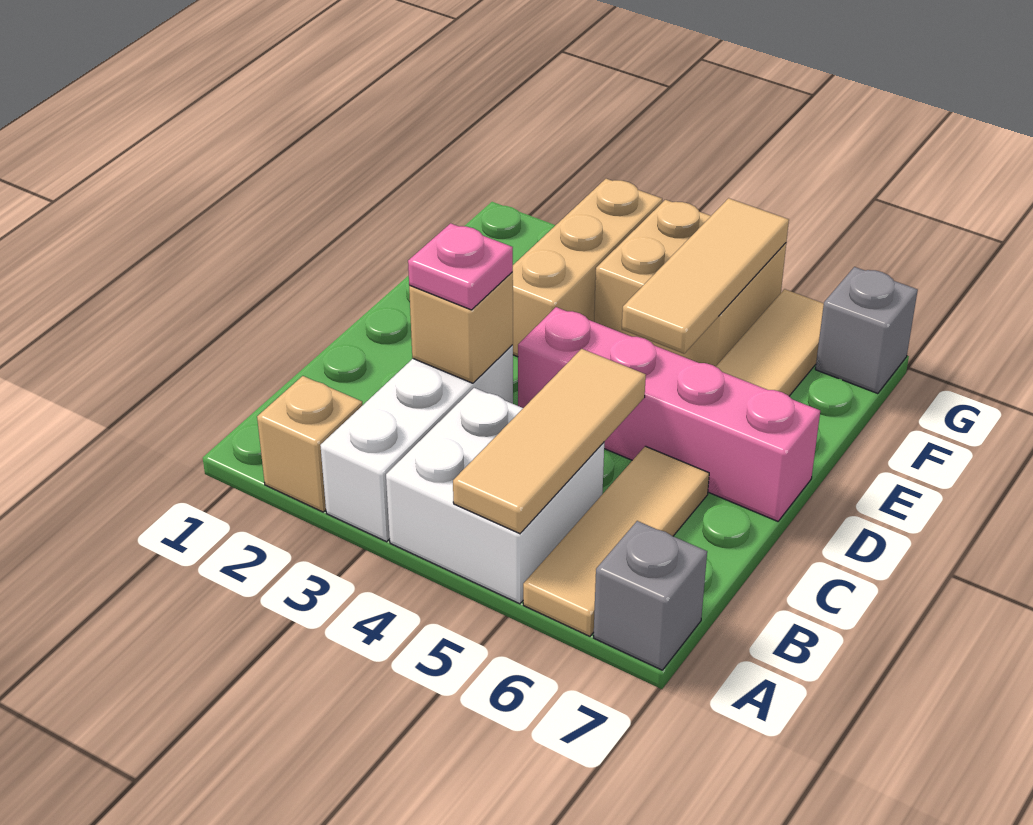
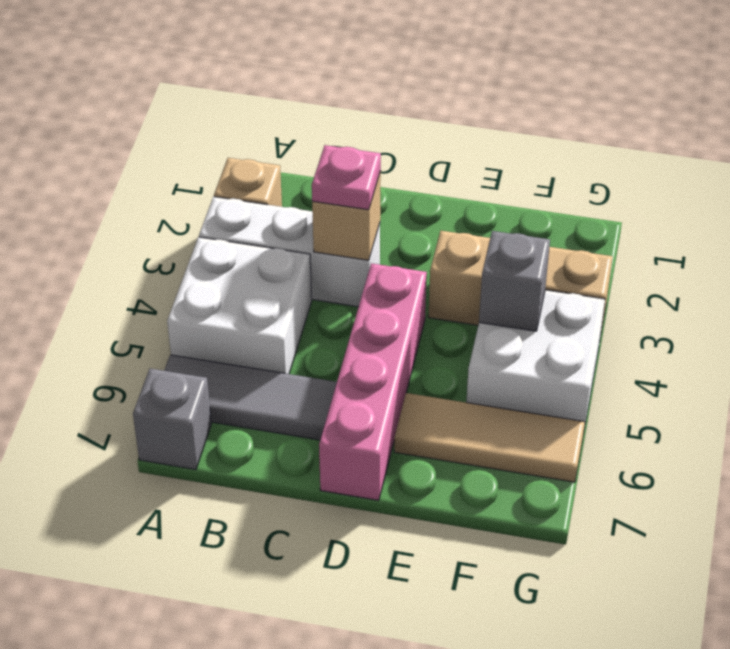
tan 1x3 tile [453,349,646,534] -> none
tan 1x3 tile [523,446,709,636] -> grey 1x3 tile [164,355,337,440]
tan 1x3 tile [622,198,789,354] -> none
tan 2x2 brick [594,200,786,367] -> white 2x2 brick [466,290,605,428]
grey 1x1 brick [815,267,918,394] -> grey 1x1 brick moved to [479,231,550,331]

